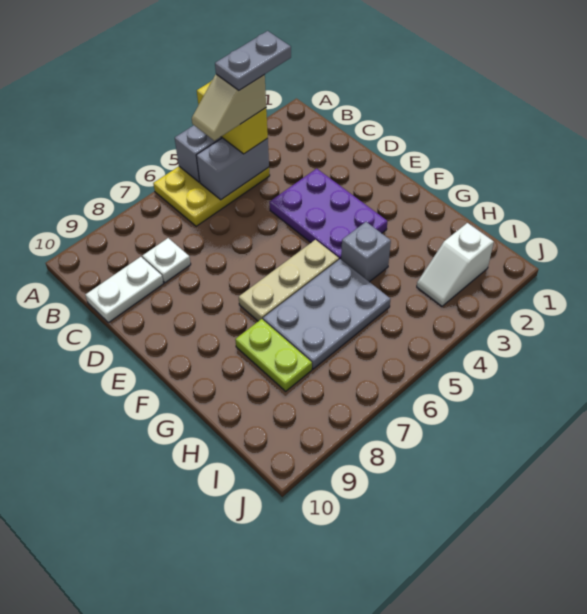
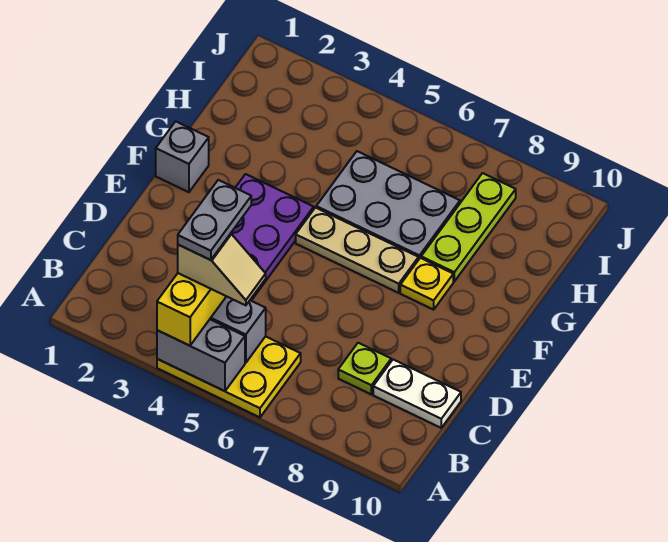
grey 1x2 plate [215,31,291,90] -> grey 1x2 plate turned to [178,180,251,260]
white 1x1 plate [142,238,191,283] -> lime 1x1 plate [338,343,391,394]
none -> yellow 1x1 plate [400,258,453,310]
grey 1x1 brick [341,222,391,282] -> grey 1x1 brick moved to [156,121,209,192]
lime 1x2 plate [235,319,312,391] -> lime 1x3 plate [421,173,516,281]
white 1x2 slope [417,223,494,306] -> none

